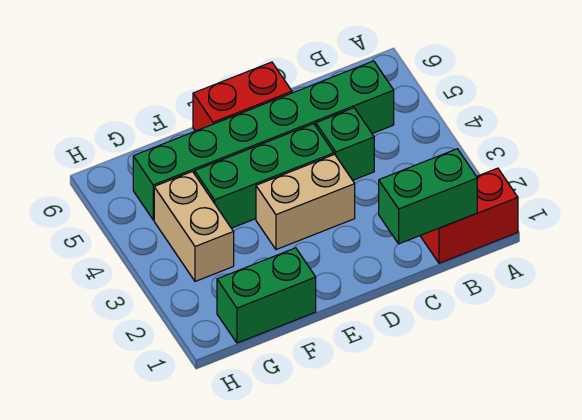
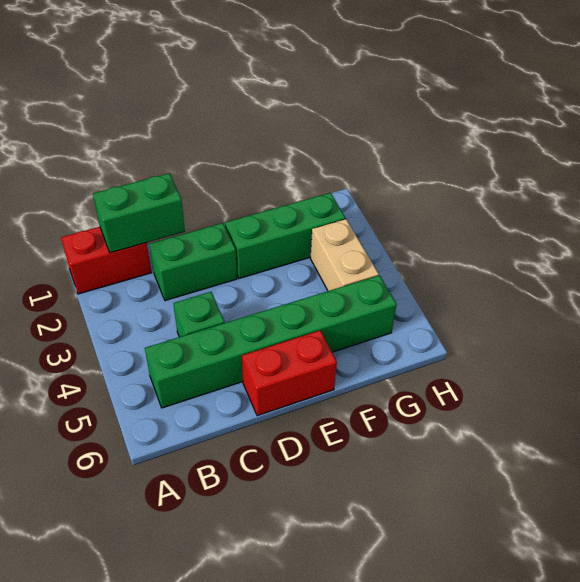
tan 1x2 brick [256,154,355,250] -> none
green 1x3 brick [195,124,334,228] -> green 1x3 brick moved to [225,193,345,278]
green 1x2 brick [217,248,316,343] -> green 1x2 brick moved to [149,223,237,301]

